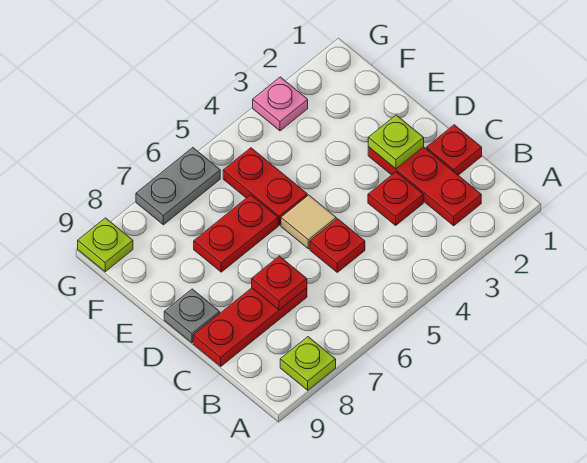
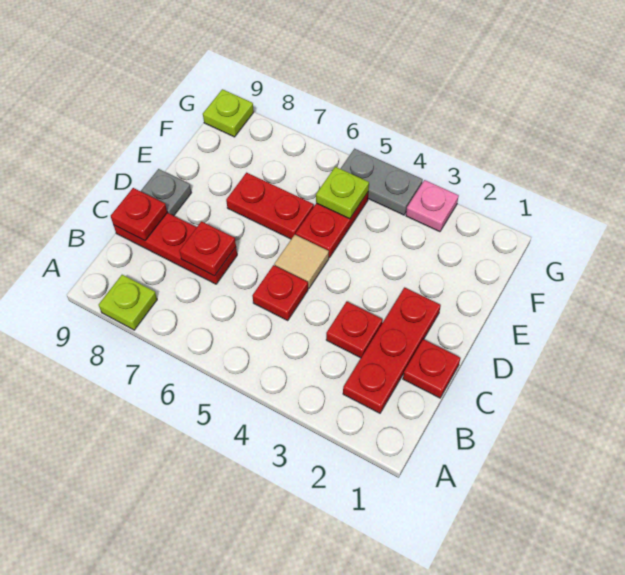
none -> red 1x1 plate [111,188,167,241]
lime 1x1 plate [368,115,424,169] -> lime 1x1 plate moved to [316,167,369,219]
grey 1x2 plate [136,148,220,225] -> grey 1x2 plate moved to [340,149,423,215]

